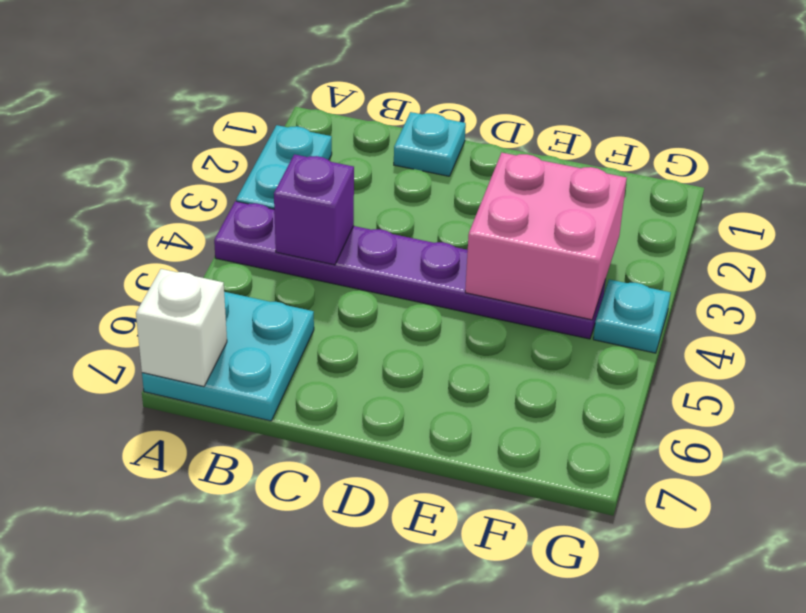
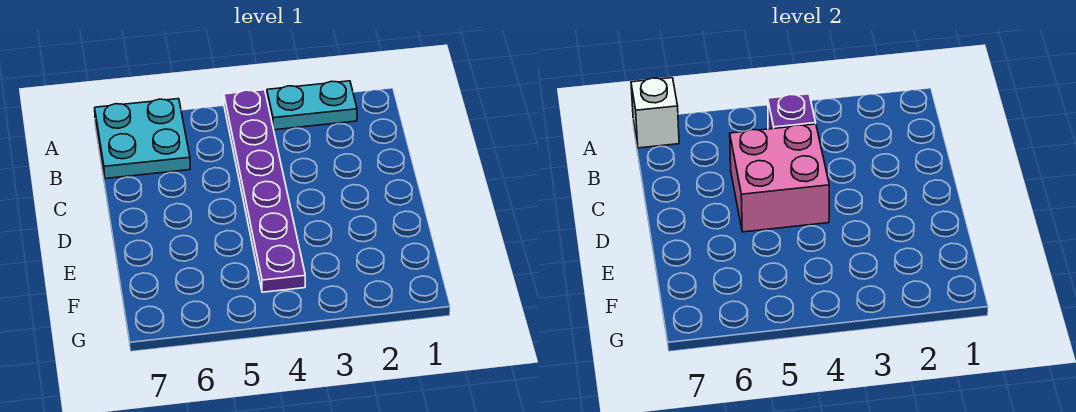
cyan 1x1 plate [394,112,466,176] -> none
pink 2x2 brick [465,153,627,320] -> pink 2x2 brick moved to [730,124,829,232]
cyan 1x1 plate [593,279,671,353] -> none

